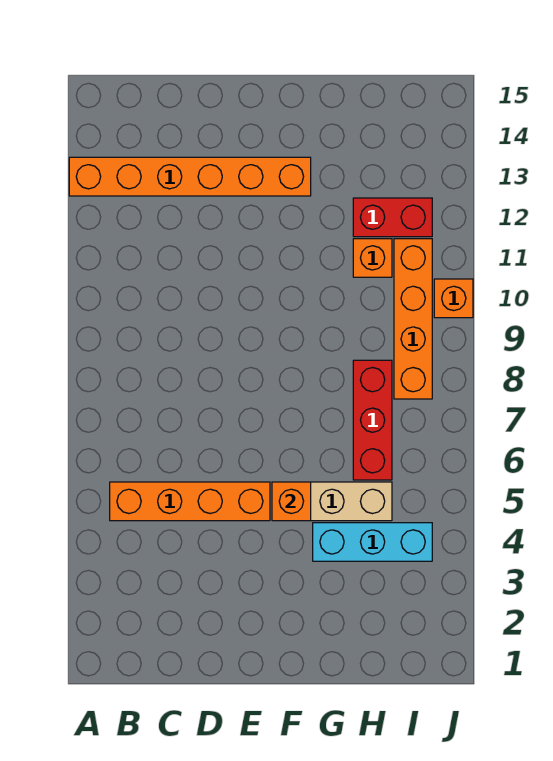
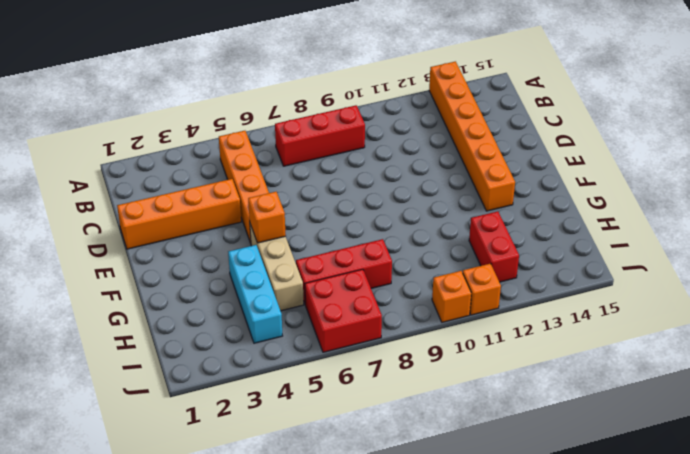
none -> red 1x3 brick [275,105,365,166]
orange 1x1 brick [353,239,392,277] -> orange 1x1 brick moved to [463,264,501,315]
none -> red 2x2 brick [305,269,382,352]
orange 1x4 brick [394,239,432,399] -> orange 1x4 brick moved to [117,179,241,249]

